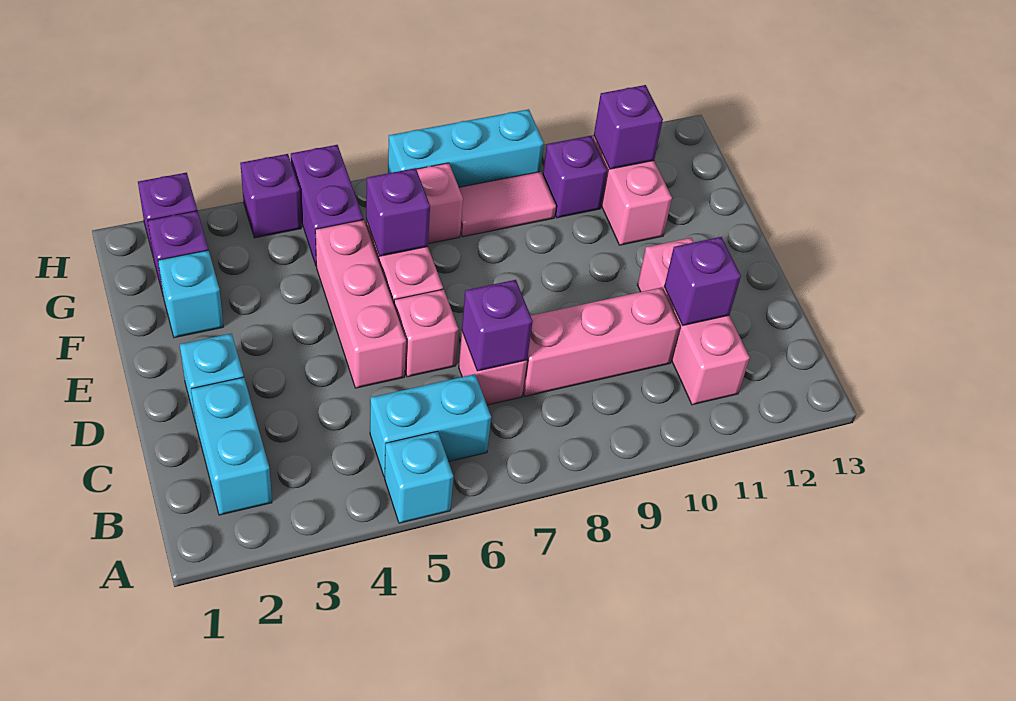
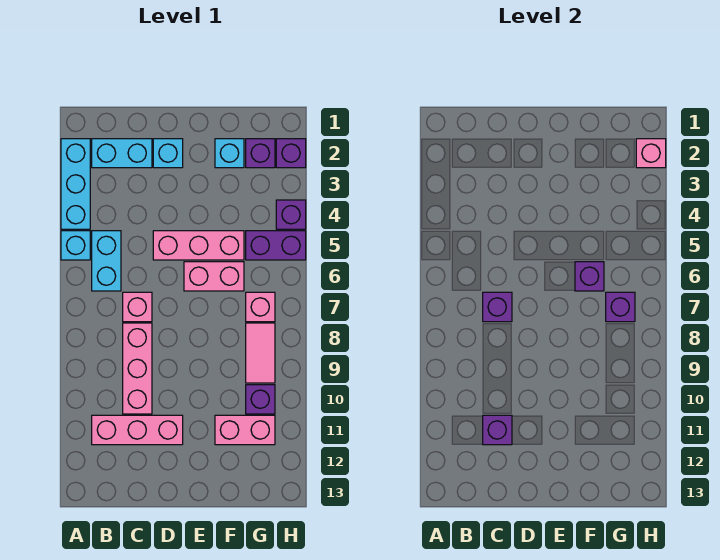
pink 1x1 brick [394,289,458,377] -> pink 1x1 brick moved to [636,139,666,168]
purple 1x1 brick [594,85,663,169] -> purple 1x1 brick moved to [606,292,635,322]
cyan 1x3 brick [388,109,544,187] -> cyan 1x3 brick moved to [61,139,90,229]

